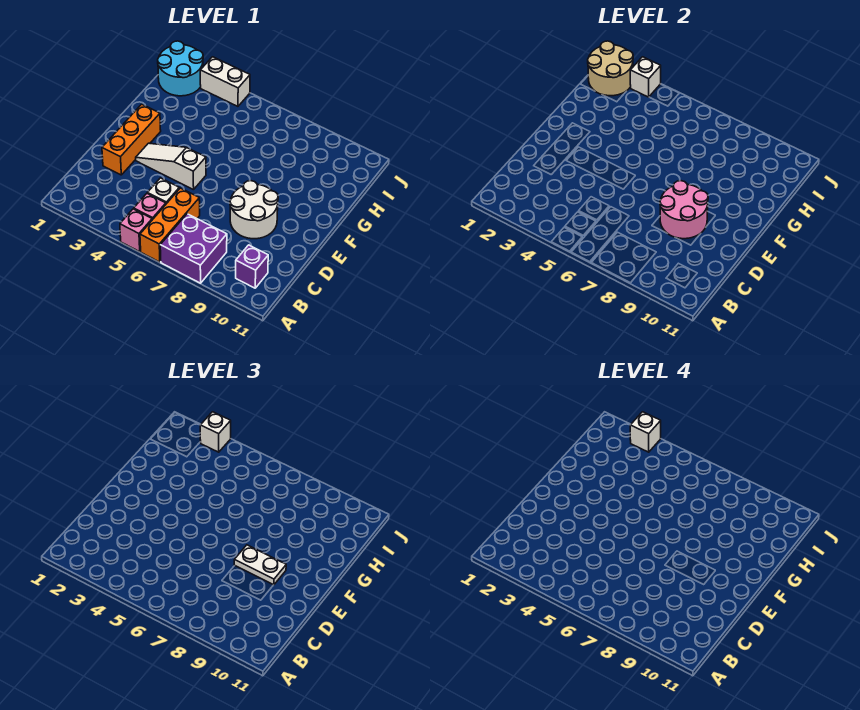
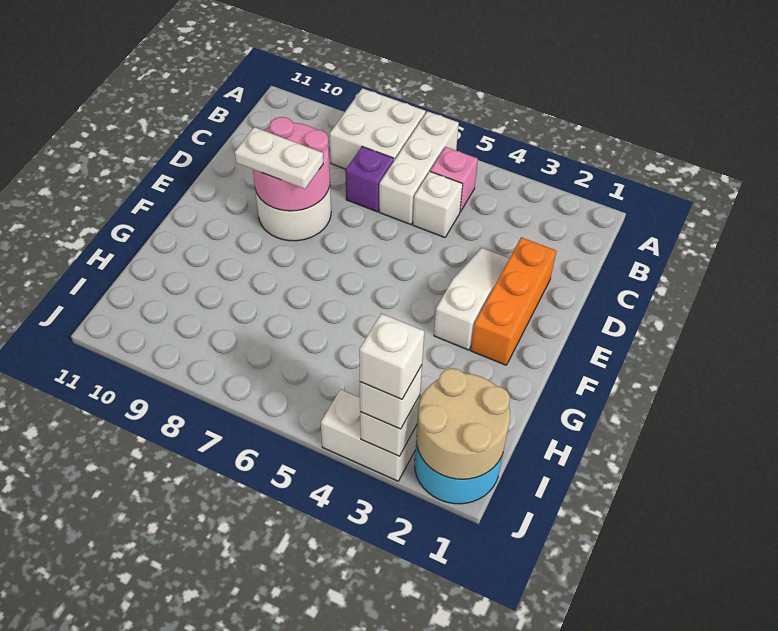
pink 1x1 brick [120,209,152,252] -> none
orange 1x3 brick [140,188,200,262] -> white 1x3 brick [379,111,459,225]
purple 2x2 brick [160,214,227,283] -> white 2x2 brick [330,88,426,169]
purple 1x1 brick [236,245,268,288] -> purple 1x1 brick moved to [345,147,394,212]
white 1x3 slope [136,143,206,190] -> white 1x3 slope turned to [434,248,510,350]

